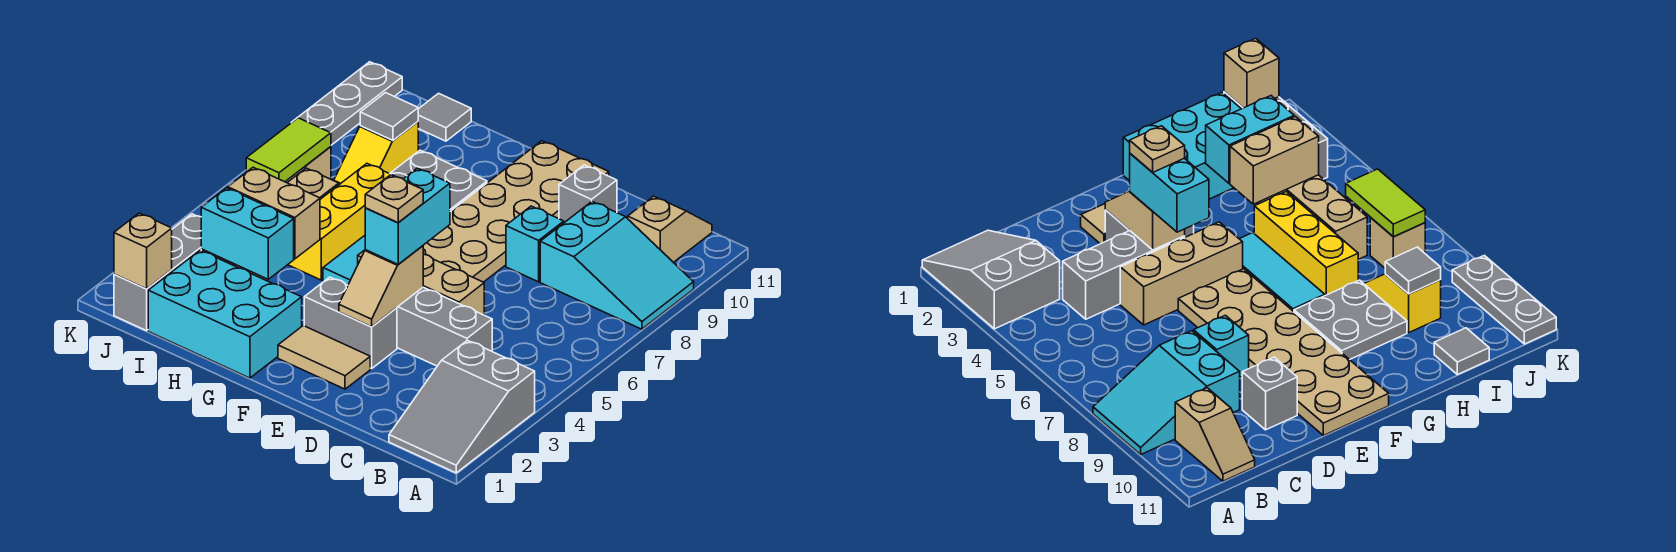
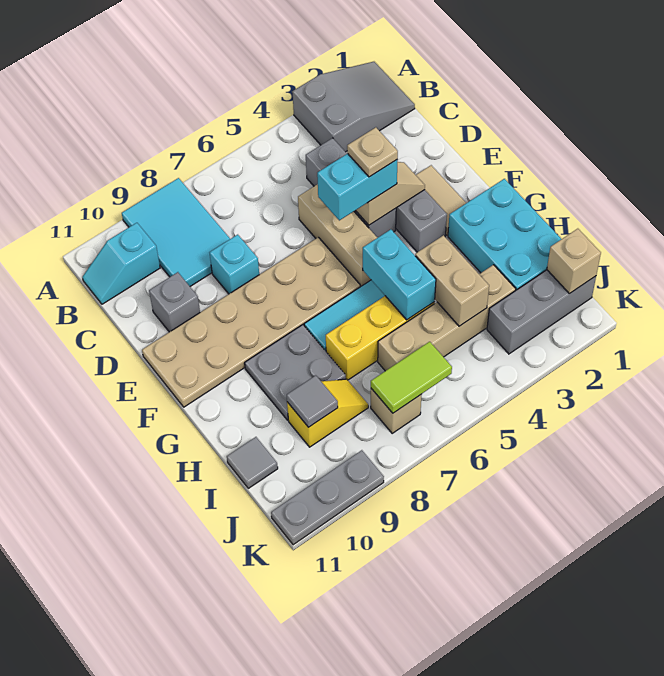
cyan 2x3 slope [540,202,694,329] -> cyan 2x3 tile [122,178,230,286]
tan 1x2 slope [628,196,712,262] -> cyan 1x2 slope [82,223,160,304]
cyan 1x2 brick [201,188,294,279] -> cyan 1x2 brick moved to [363,230,436,320]

